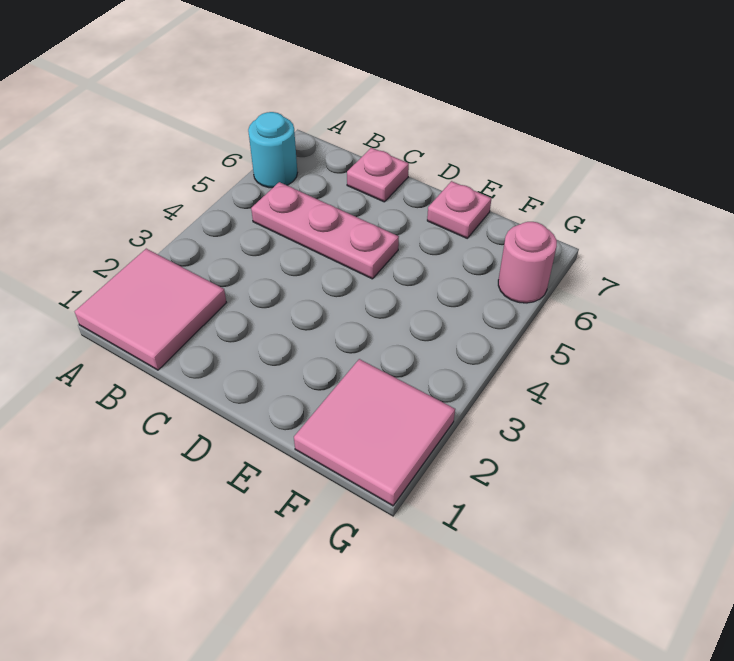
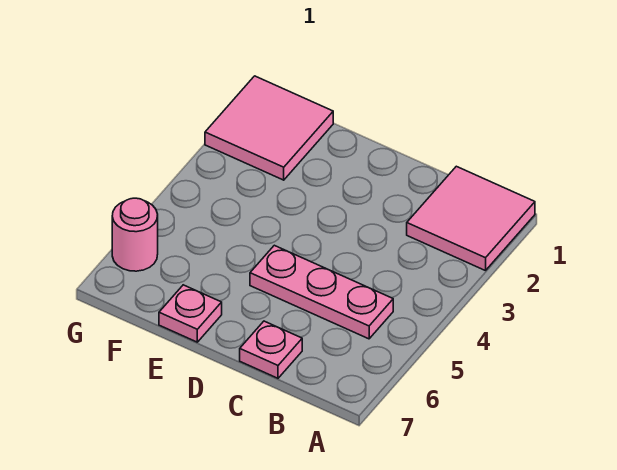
cyan 1x1 round brick [248,112,297,188] -> none

